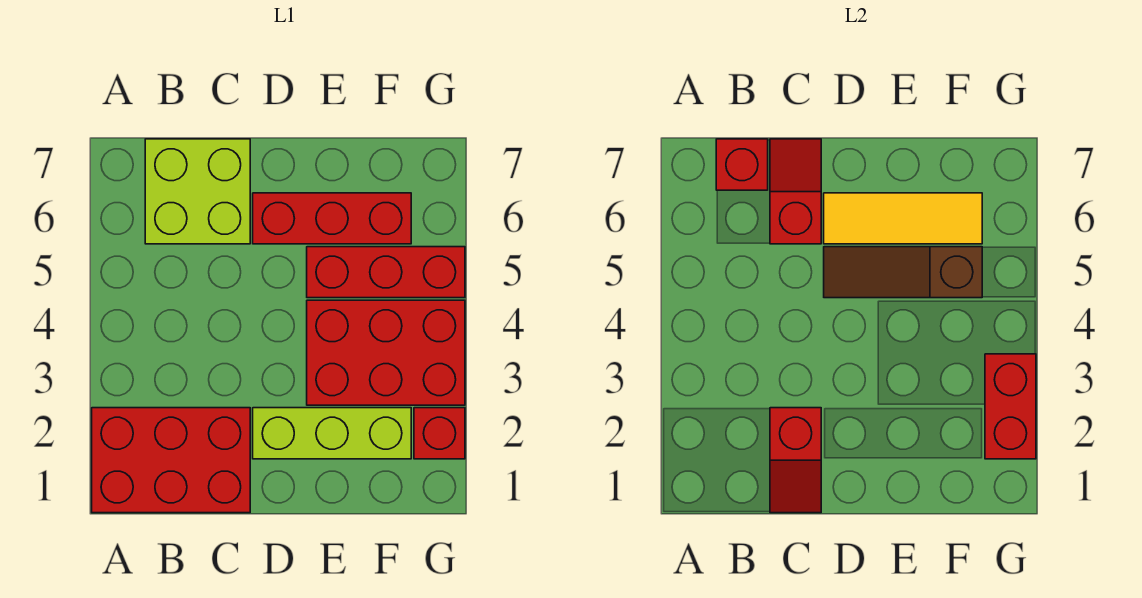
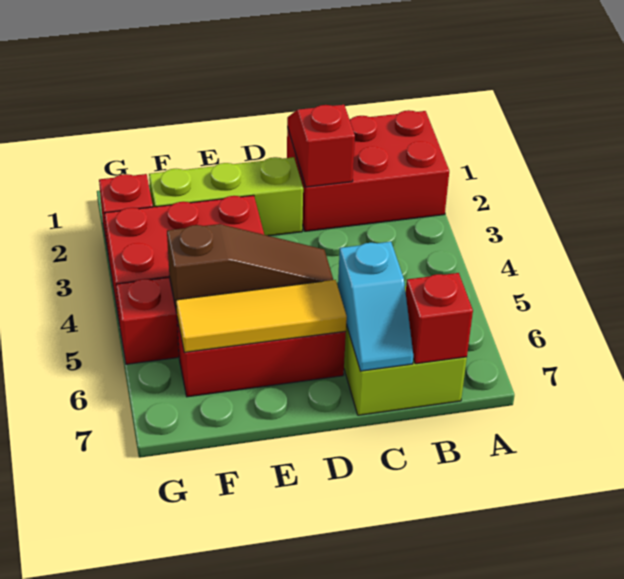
red 1x2 slope [770,139,821,244] -> cyan 1x2 slope [338,242,413,371]
red 1x2 brick [985,354,1036,459] -> none

